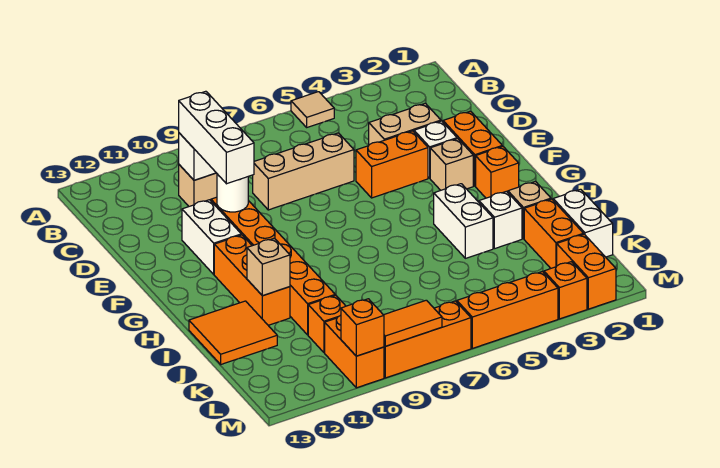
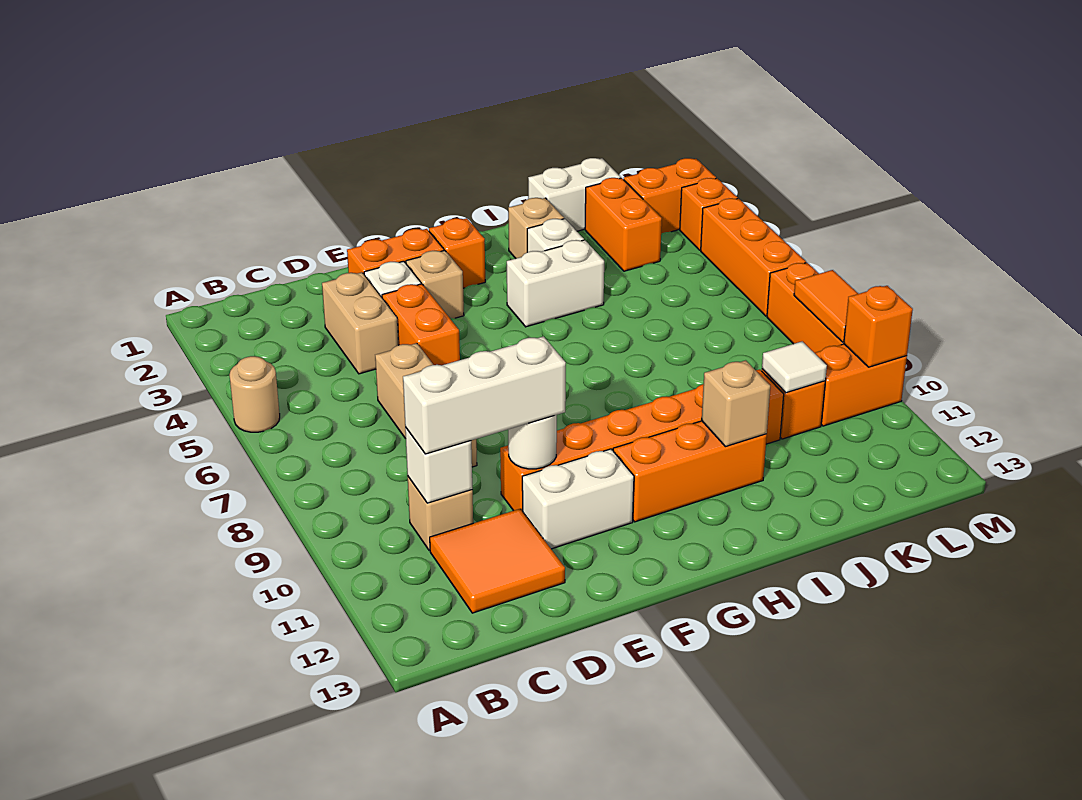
tan 1x1 tile [291,92,334,127] -> tan 1x1 round brick [230,356,280,432]
orange 2x2 tile [189,301,277,364] -> orange 2x2 tile moved to [430,509,565,613]
orange 1x2 brick [524,199,584,268] -> orange 1x2 brick turned to [585,178,662,271]
none -> white 1x1 tile [762,341,827,393]

